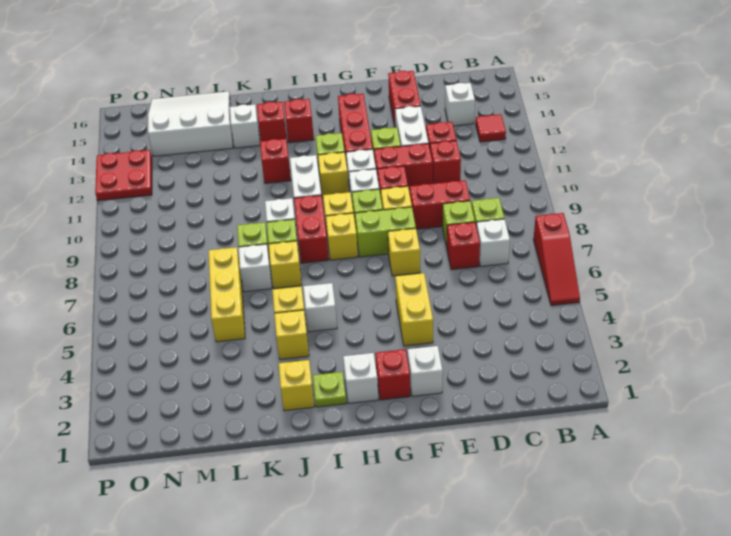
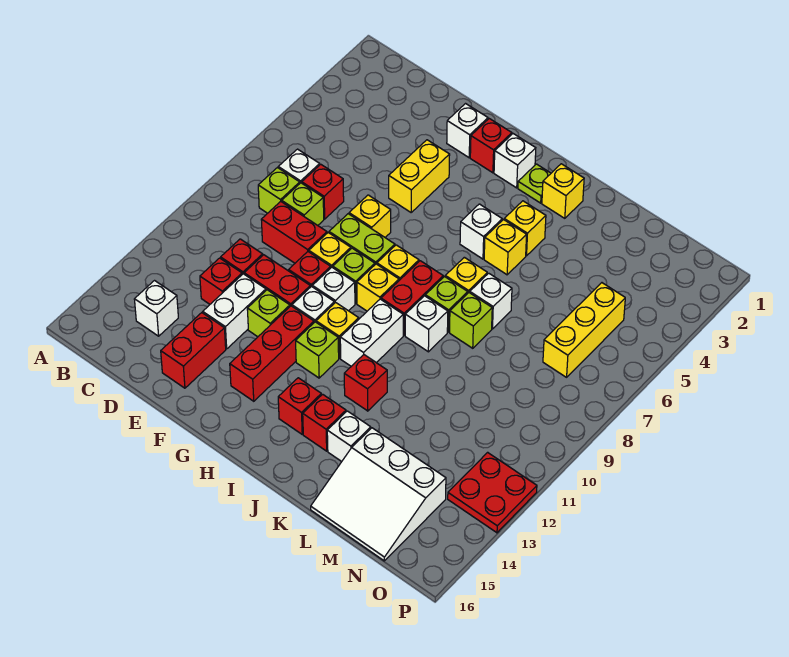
red 1x3 slope [533,213,580,305] -> none
red 1x1 tile [476,114,506,142] -> none
yellow 1x3 brick [209,247,245,342] -> yellow 1x3 brick moved to [543,283,625,377]

